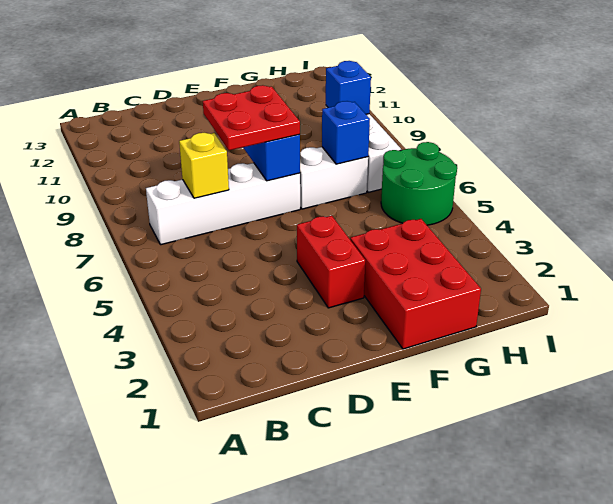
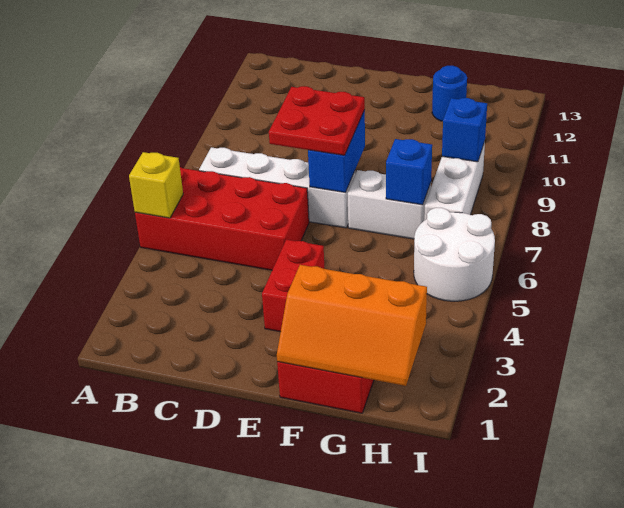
none -> red 2x4 brick [135,167,309,270]
yellow 1x1 brick [179,133,229,198] -> yellow 1x1 brick moved to [129,152,183,218]
none -> orange 2x3 slope [277,265,427,386]
none -> blue 1x1 round brick [432,66,467,121]
green 2x2 round brick [381,142,457,225] -> white 2x2 round brick [414,208,495,301]

